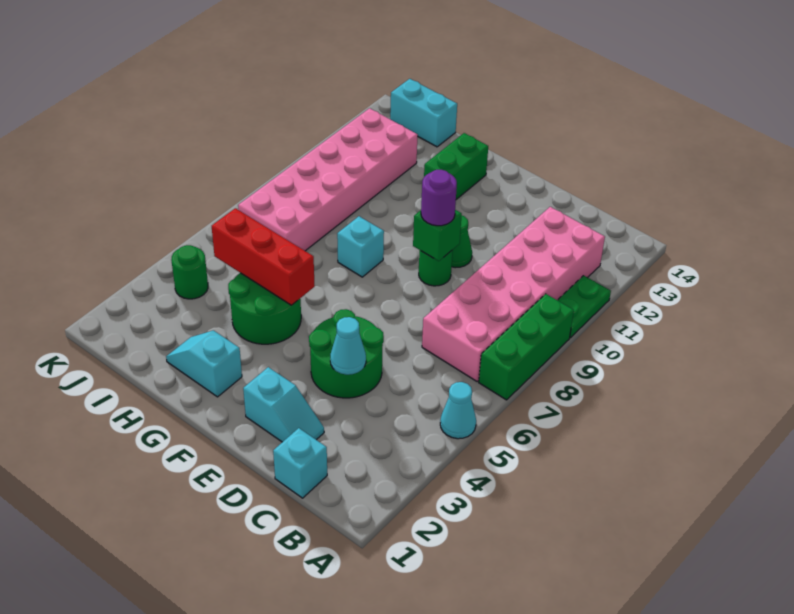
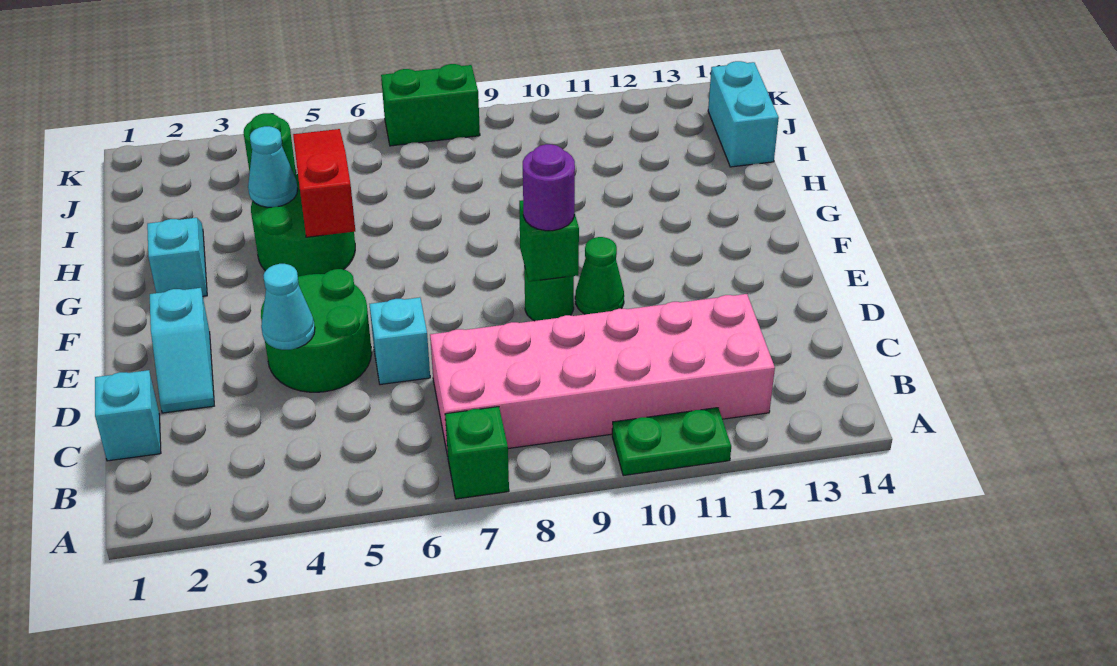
cyan 1x1 cone [440,382,476,439] -> cyan 1x1 cone moved to [248,126,298,207]
green 1x3 brick [479,294,574,400] -> green 1x1 brick [445,407,509,499]
red 1x3 brick [212,208,315,305] -> red 1x3 slope [293,129,355,237]
cyan 1x1 brick [337,216,384,277] -> cyan 1x1 brick moved to [369,297,430,385]
green 1x2 brick [424,133,488,199] -> green 1x2 brick moved to [381,64,480,146]
pink 2x6 brick [238,108,418,251] -> none

